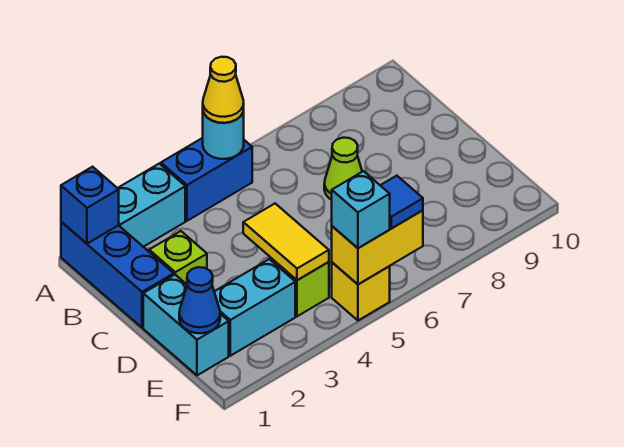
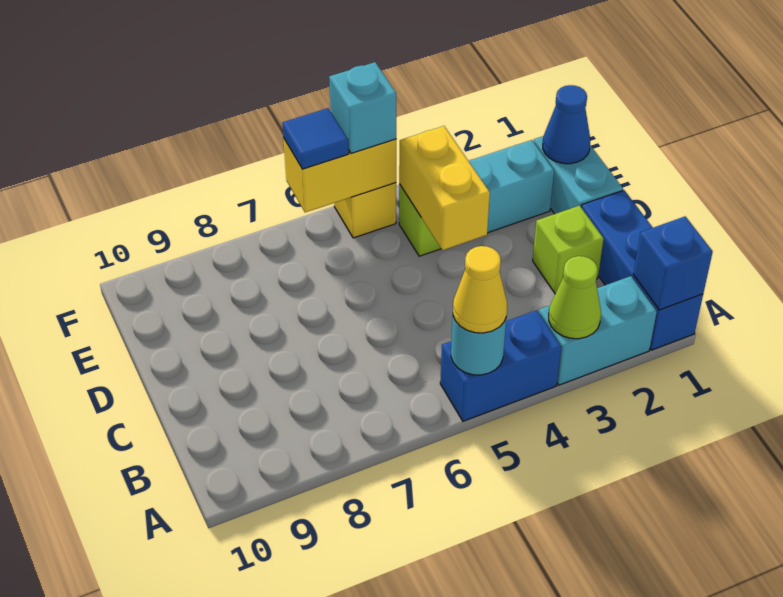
lime 1x1 cone [324,138,362,200] -> lime 1x1 cone moved to [549,256,601,339]
yellow 1x2 tile [243,204,329,280] -> yellow 1x2 brick [399,126,490,250]

